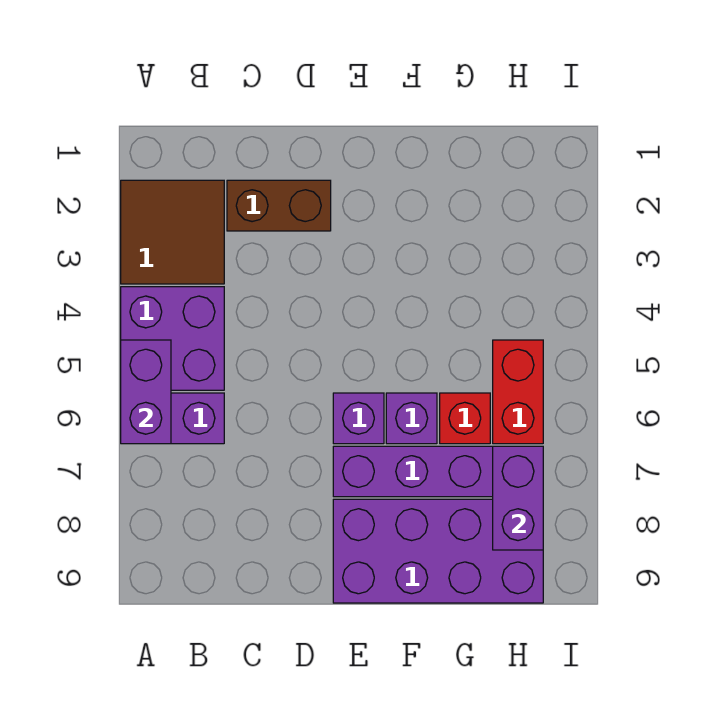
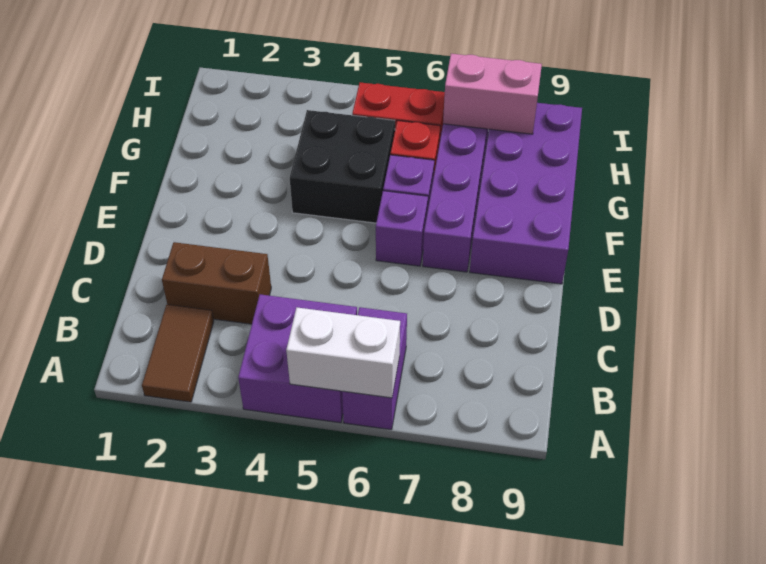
brown 2x2 tile [121,180,224,284] -> brown 1x2 tile [142,305,214,402]
purple 1x2 brick [121,340,171,444] -> white 1x2 brick [286,308,400,398]
brown 1x2 brick [227,180,331,231] -> brown 1x2 brick turned to [162,242,271,324]
none -> black 2x2 brick [290,110,395,223]
purple 1x2 brick [493,446,543,550] -> pink 1x2 brick [443,54,542,134]

